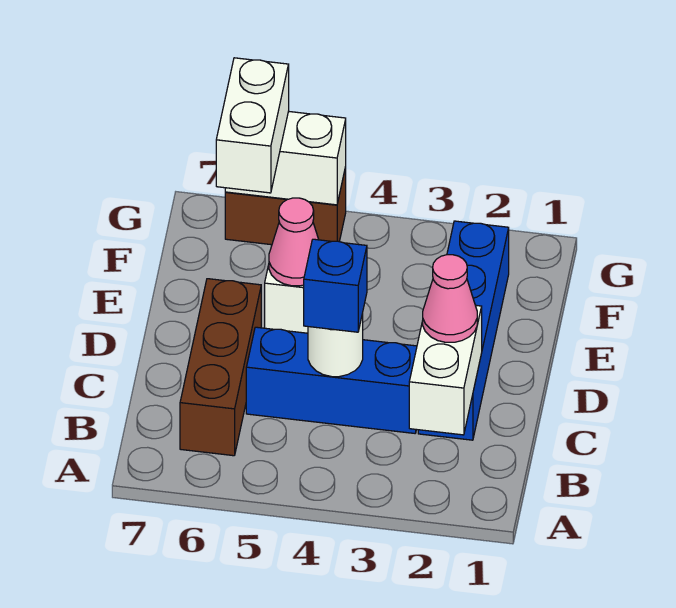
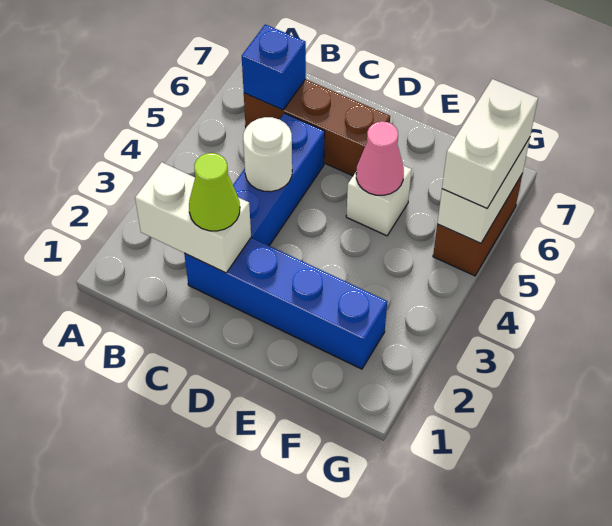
pink 1x1 cone [423,255,477,342] -> lime 1x1 cone [189,153,240,231]
blue 1x1 brick [304,239,367,332] -> blue 1x1 brick moved to [242,24,306,110]
white 1x2 brick [216,58,289,193] -> white 1x2 brick turned to [442,79,538,208]

